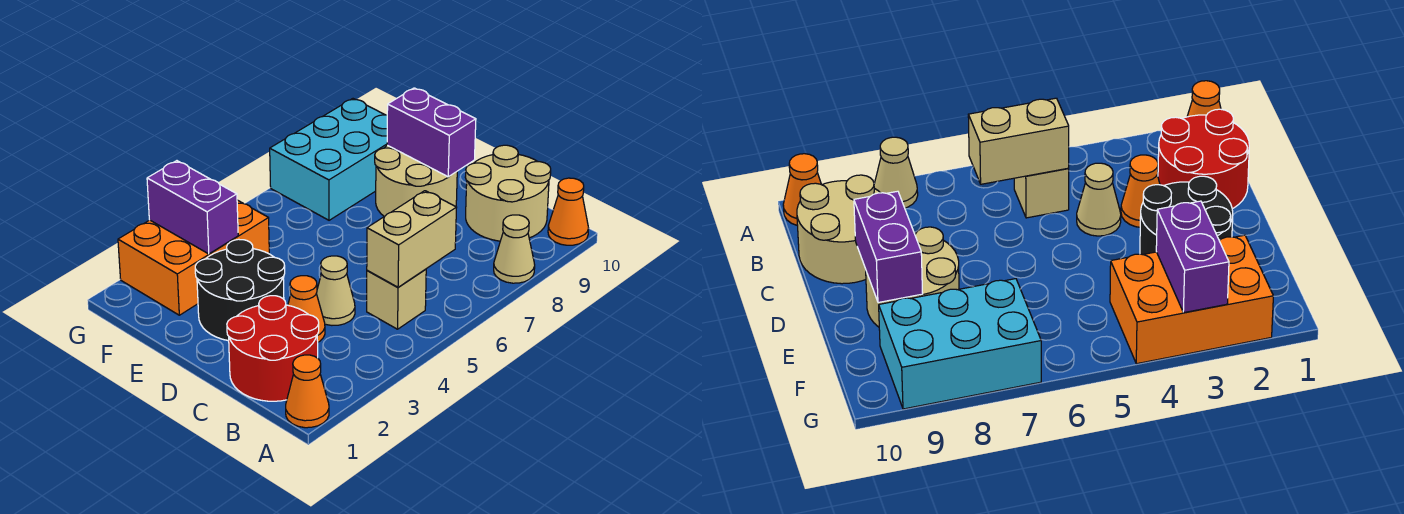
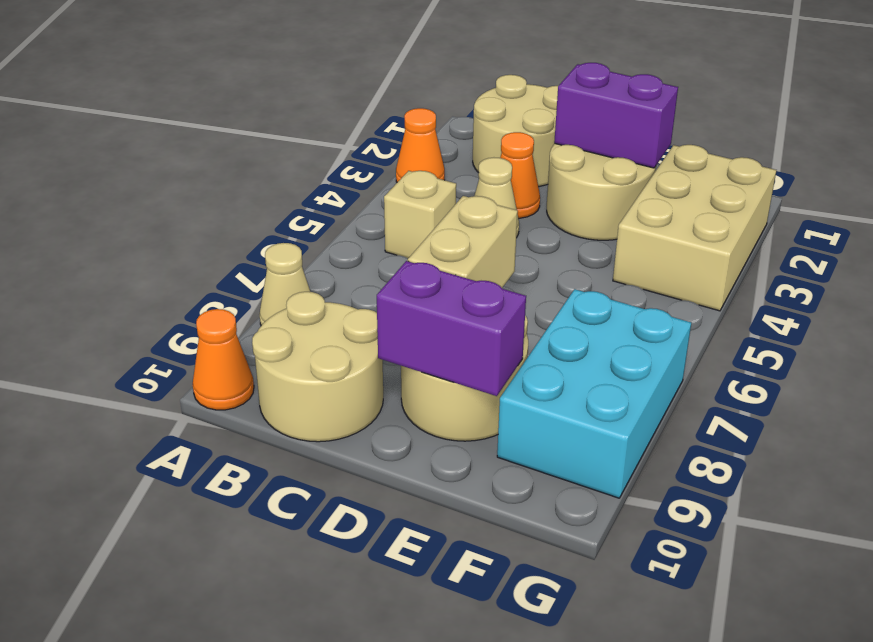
orange 1x1 cone [286,355,329,428] -> orange 1x1 cone moved to [396,108,445,182]
red 2x2 round brick [227,296,319,401] -> tan 2x2 round brick [473,75,558,187]
tan 1x2 brick [367,191,457,287] -> tan 1x2 brick moved to [408,196,518,288]
black 2x2 round brick [195,239,285,341] -> tan 2x2 round brick [547,144,656,240]
orange 2x3 brick [118,200,269,315] -> tan 2x3 brick [613,145,776,311]
purple 1x2 brick [147,161,238,254] -> purple 1x2 brick moved to [554,63,678,168]

